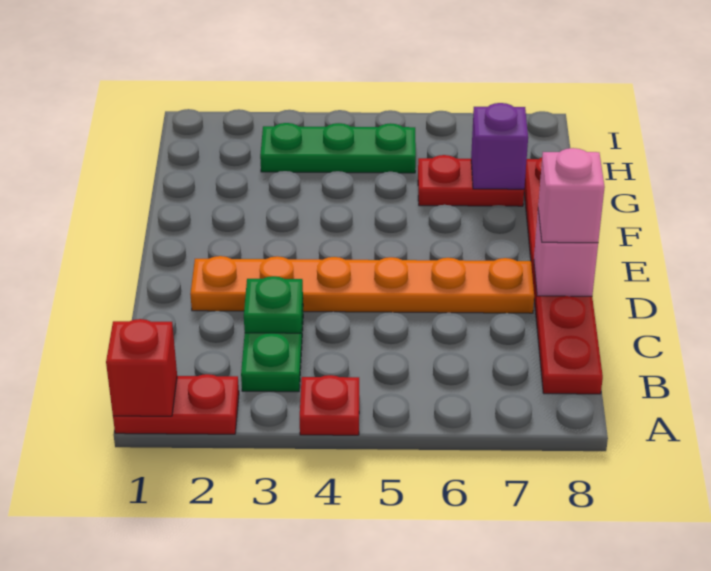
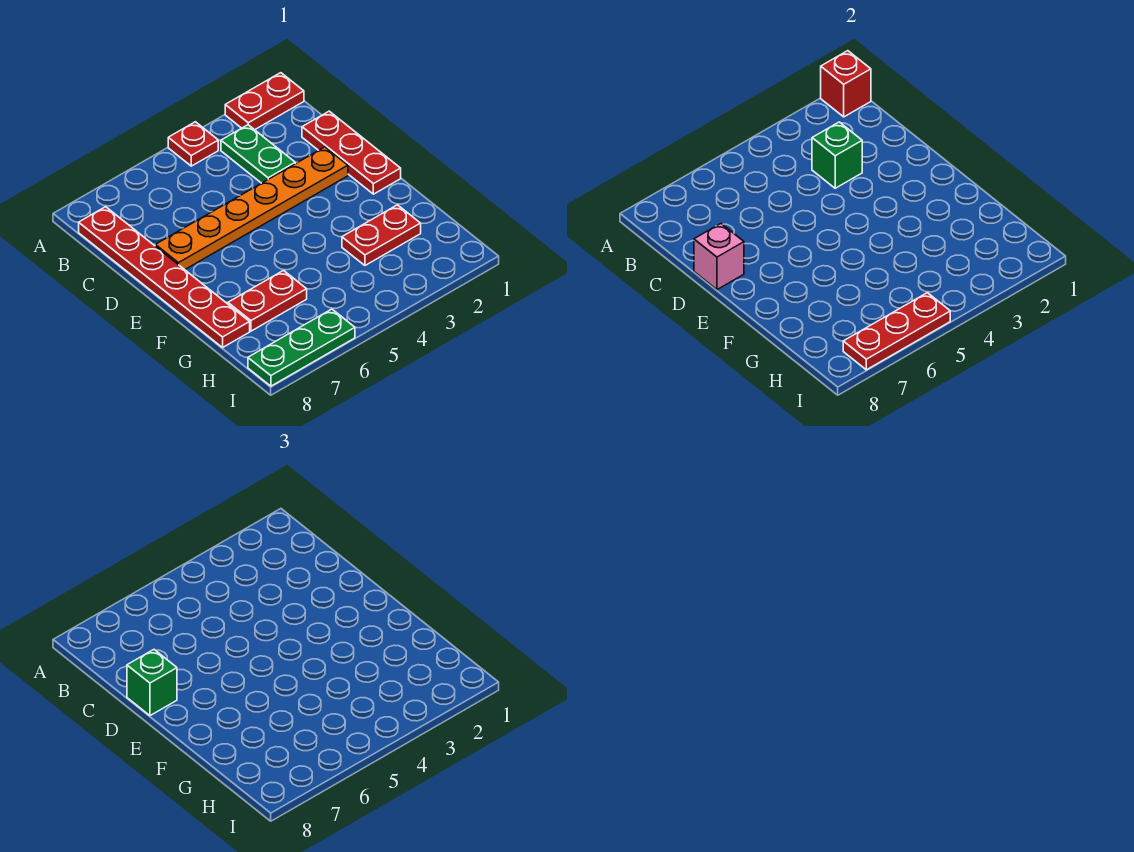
none -> red 1x3 plate [302,111,401,194]
green 1x1 plate [244,276,303,333] -> green 1x1 brick [812,122,862,188]
pink 1x1 brick [538,148,605,243] -> green 1x1 brick [127,650,177,716]
none -> red 1x2 plate [342,205,421,265]
purple 1x1 brick [471,103,528,189] -> none
green 1x3 plate [260,123,416,173] -> green 1x3 plate moved to [248,309,355,386]
none -> red 1x3 plate [843,293,950,370]

